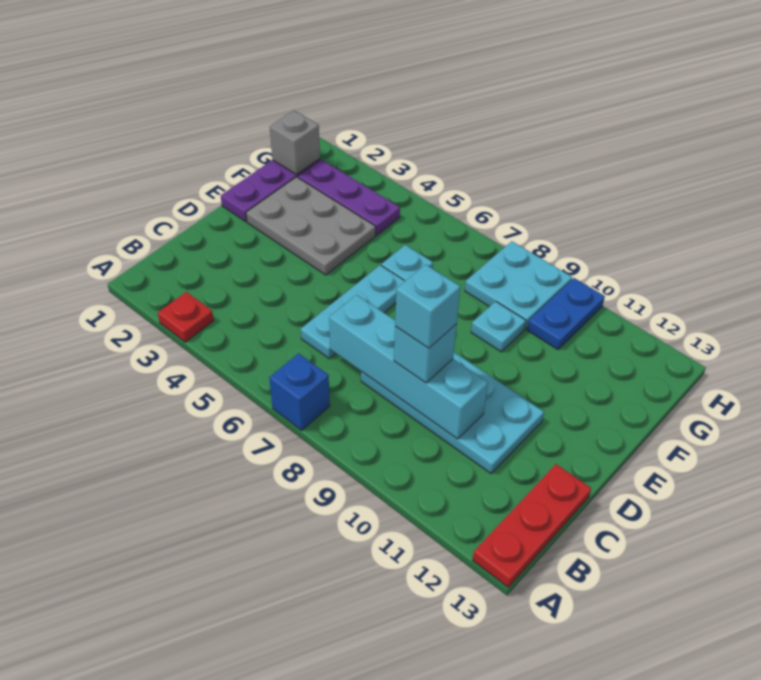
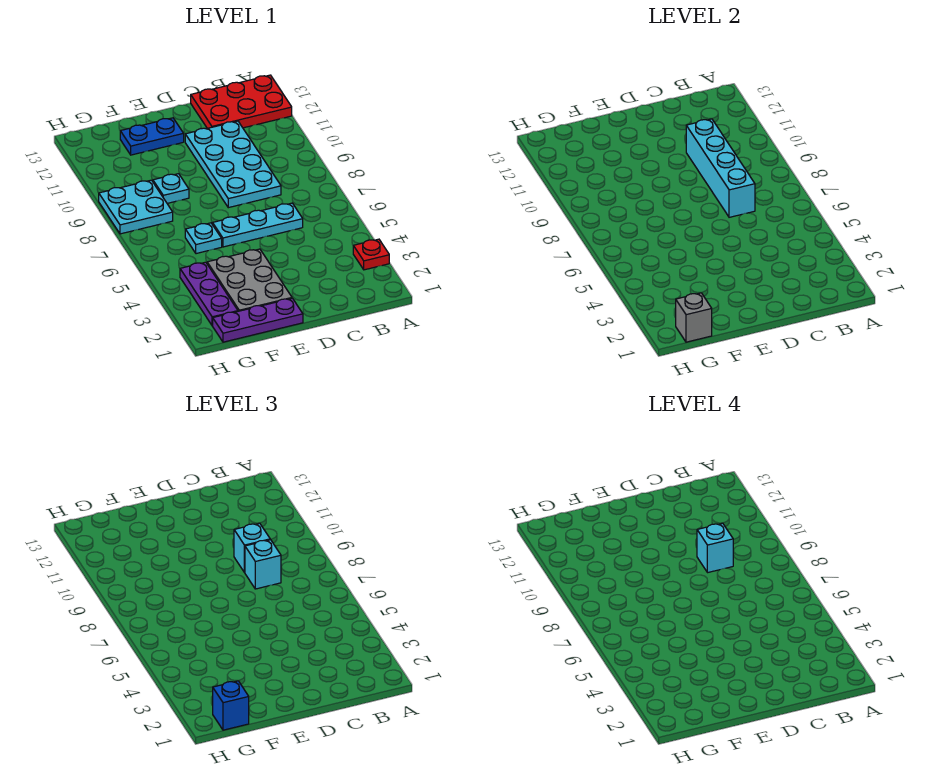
blue 1x1 brick [269,353,330,430] -> blue 1x1 brick moved to [213,681,249,730]
red 1x3 plate [473,464,591,587] -> red 2x3 plate [191,75,292,128]
none -> cyan 1x1 brick [245,540,281,589]
blue 1x2 plate [527,278,605,350] -> blue 1x2 plate moved to [120,118,184,155]

